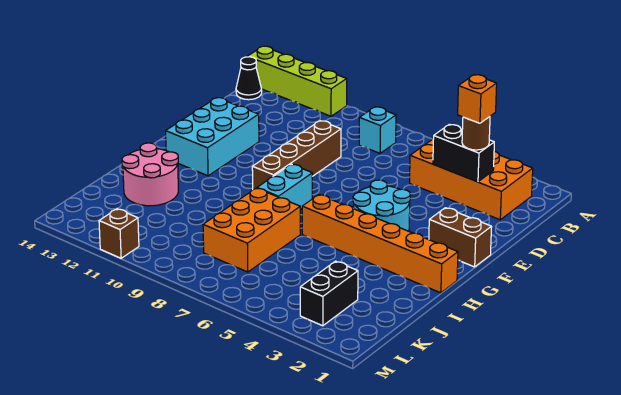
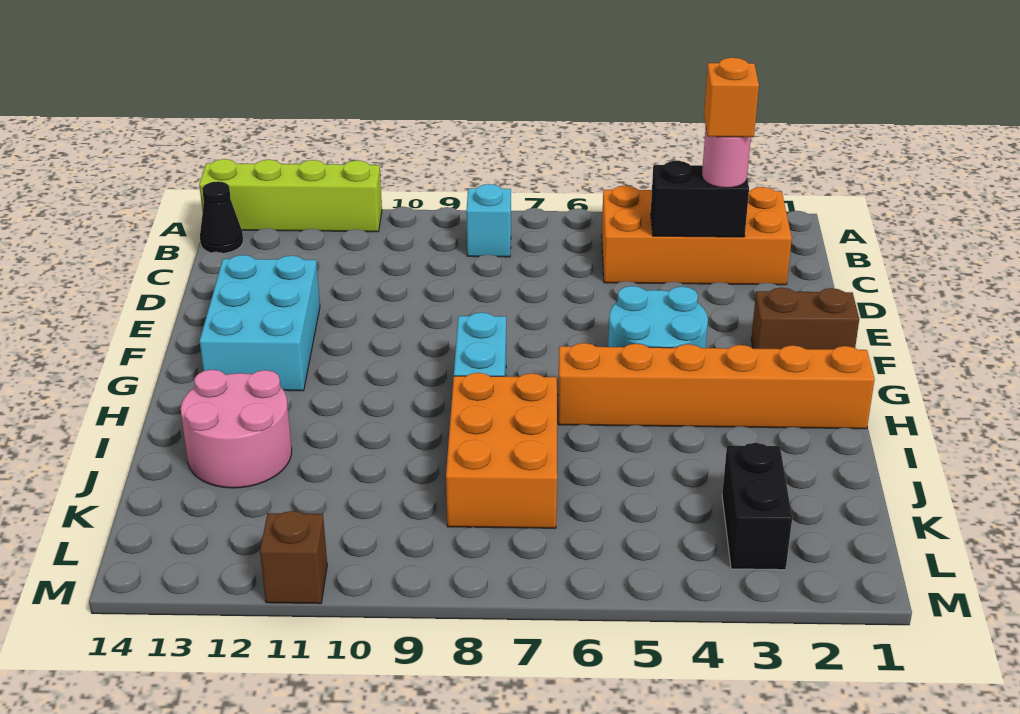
brown 1x1 round brick [462,117,490,150] -> pink 1x1 round brick [702,128,751,188]
brown 1x4 brick [252,121,341,190] -> none

